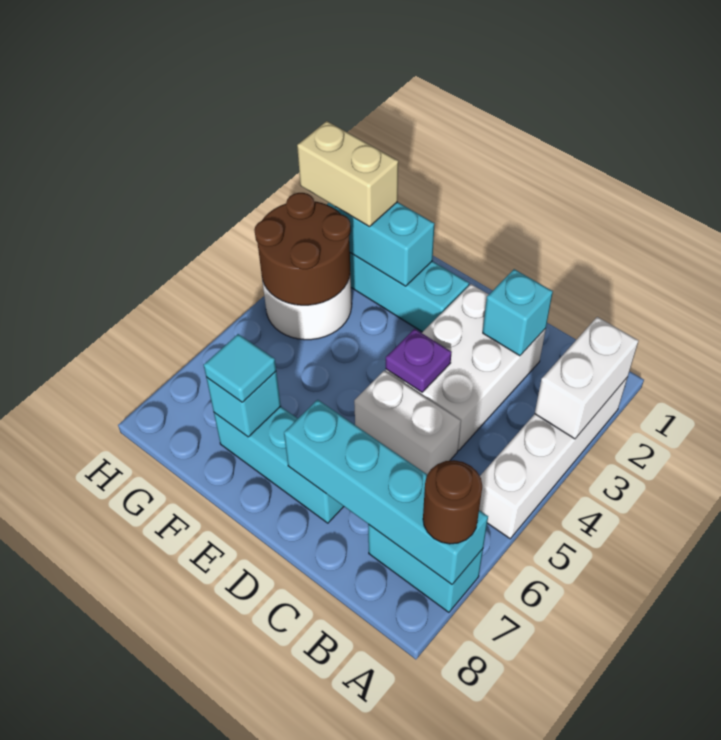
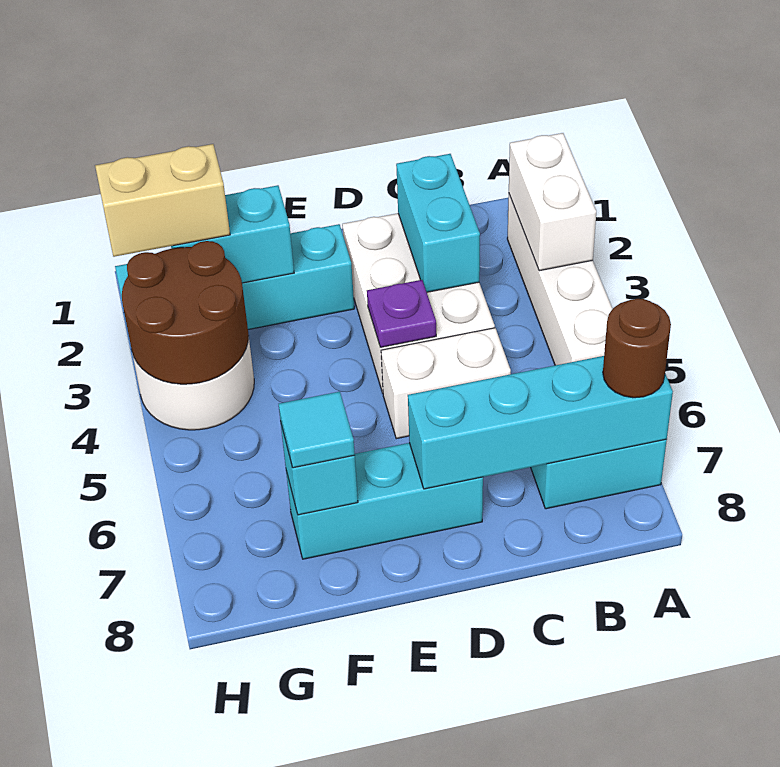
cyan 1x1 brick [483,269,553,356] -> cyan 1x2 brick [396,154,480,292]

